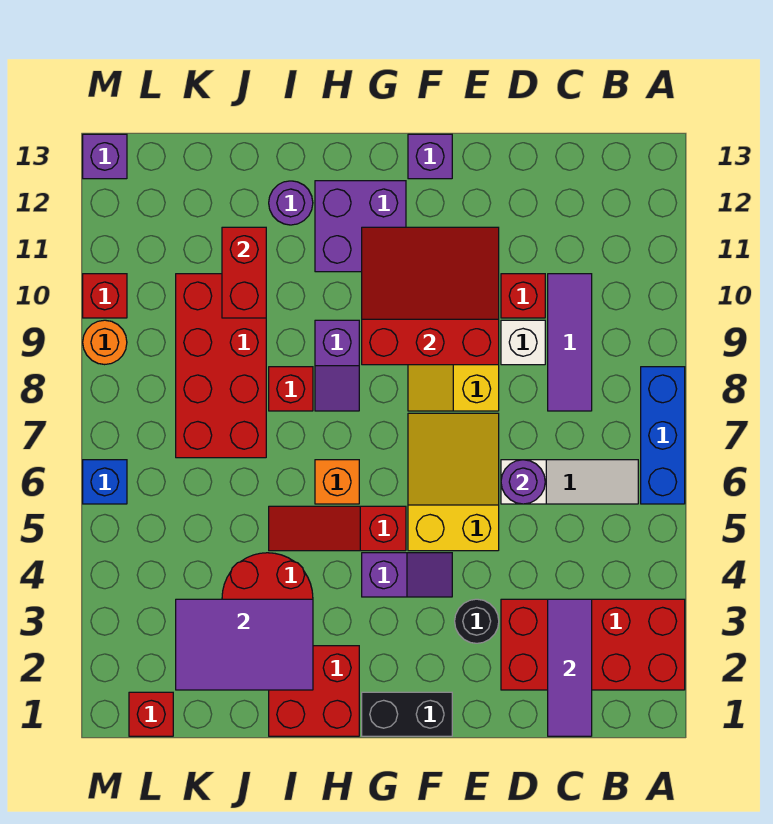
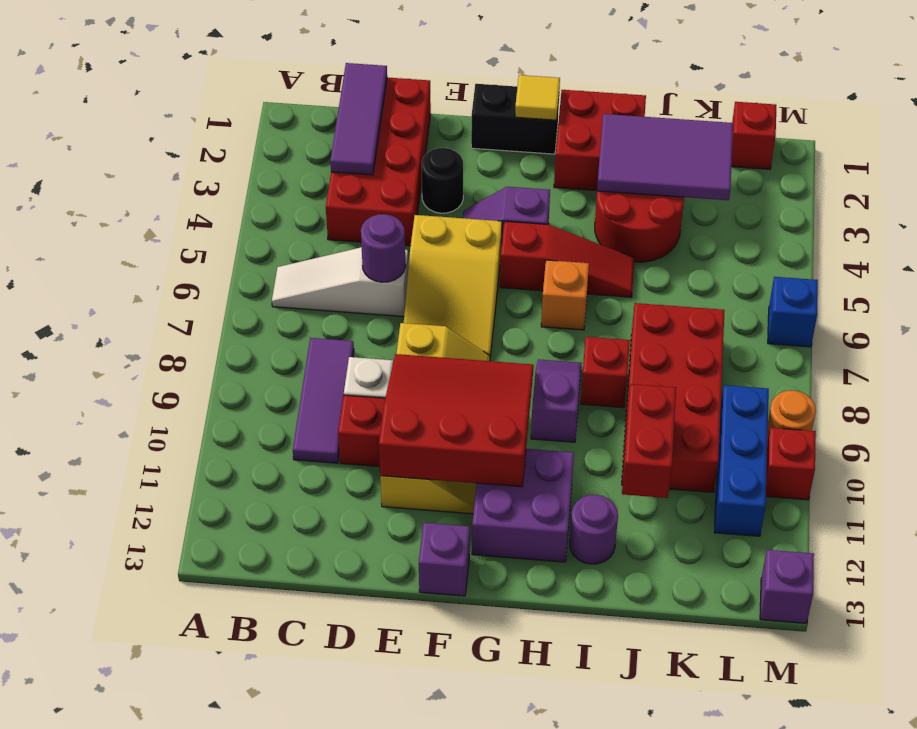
red 2x4 brick [501,599,685,690] -> red 2x4 brick turned to [326,77,431,246]
blue 1x3 brick [641,367,685,504] -> blue 1x3 brick moved to [714,385,769,536]
red 3x3 slope [362,227,499,365] -> red 3x3 slope turned to [379,354,534,487]
none -> yellow 1x1 tile [515,75,560,120]

